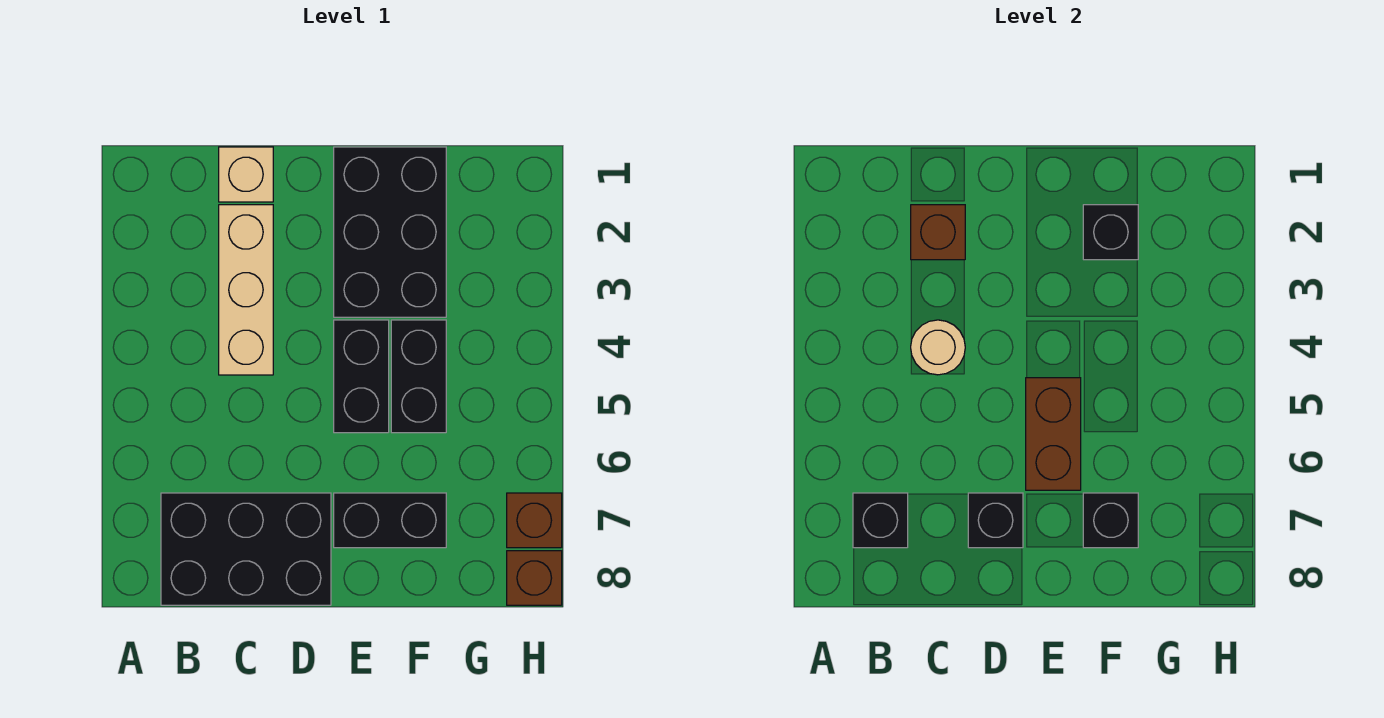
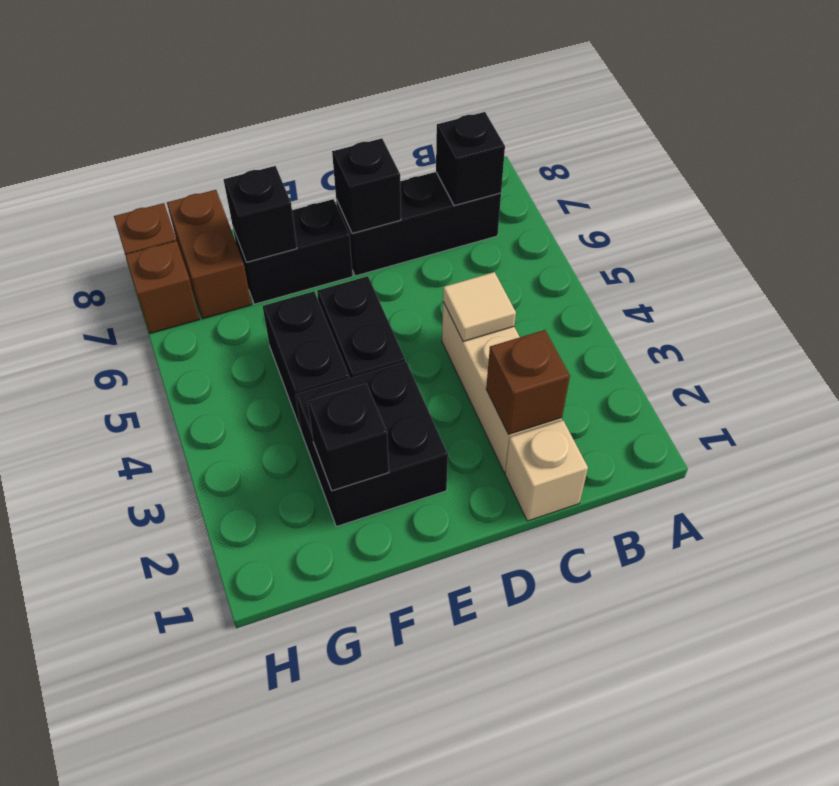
black 2x3 brick [161,493,331,605] -> black 1x3 brick [336,172,501,276]
tan 1x1 round brick [911,320,965,375] -> tan 1x1 tile [443,272,516,342]
black 2x3 brick [334,147,446,317] -> black 2x2 brick [296,362,448,527]
brown 1x2 brick [1026,378,1081,490] -> brown 1x2 brick moved to [167,190,252,319]

